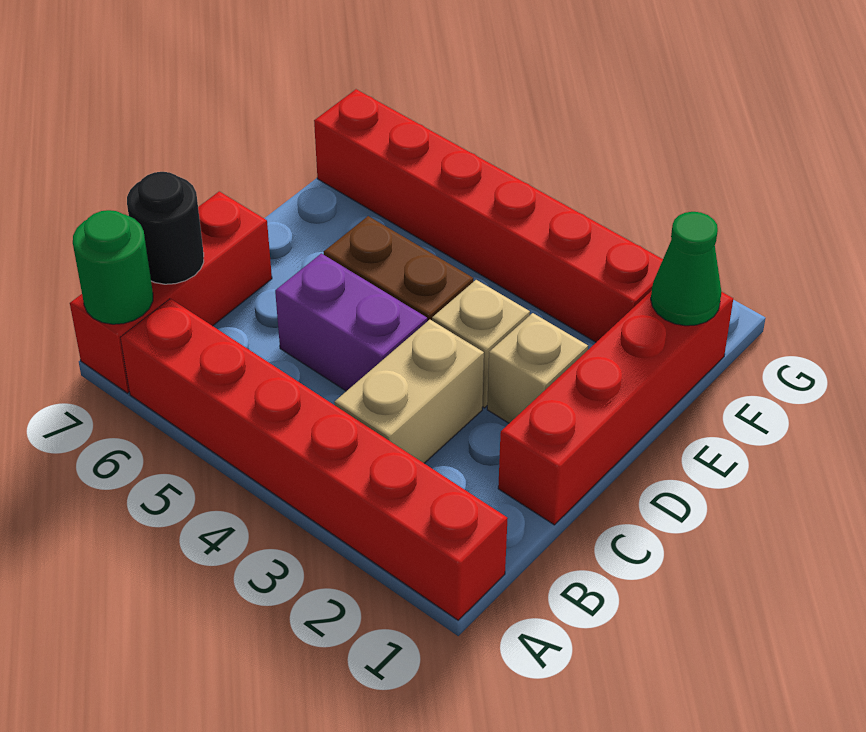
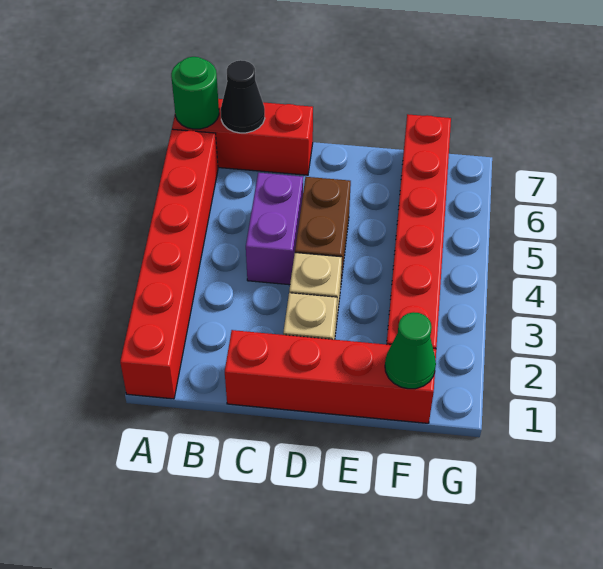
tan 1x2 brick [335,320,484,463] -> none
black 1x1 round brick [127,172,204,284] -> black 1x1 cone [221,60,265,133]

